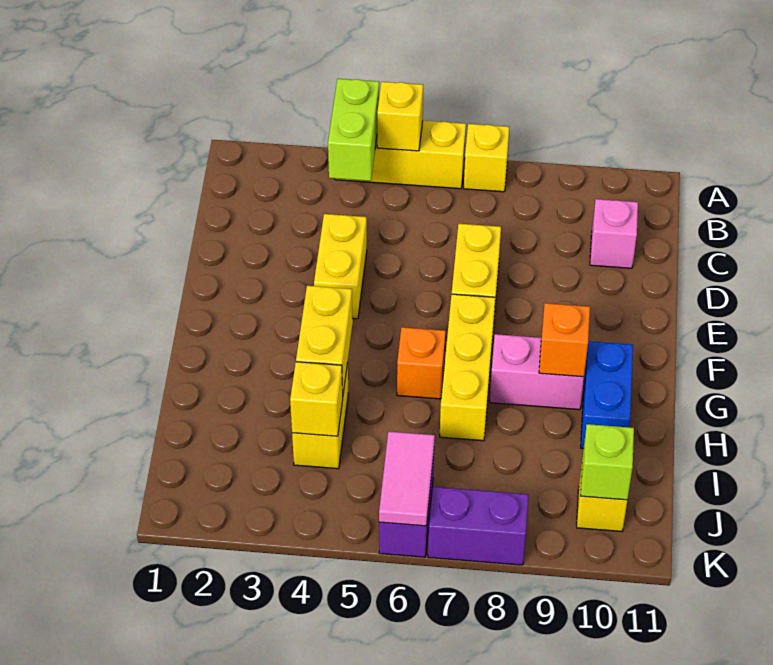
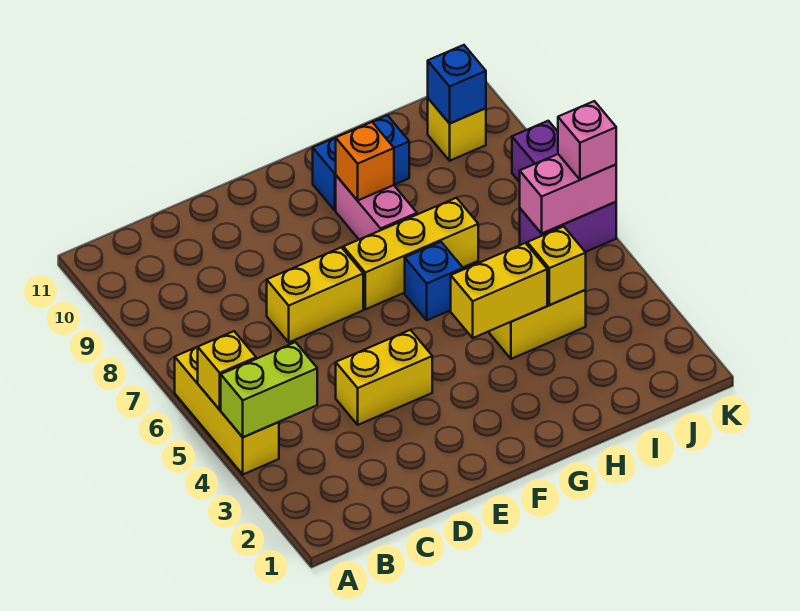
yellow 1x1 brick [464,124,509,192] -> none
pink 1x1 brick [590,199,638,268] -> pink 1x1 brick moved to [558,101,616,180]
orange 1x1 brick [397,327,446,399] -> blue 1x1 brick [405,242,463,320]
pink 1x2 tile [379,432,435,526] -> pink 1x2 brick [520,154,616,234]
lime 1x1 brick [581,424,634,500] -> blue 1x1 brick [428,45,486,123]

